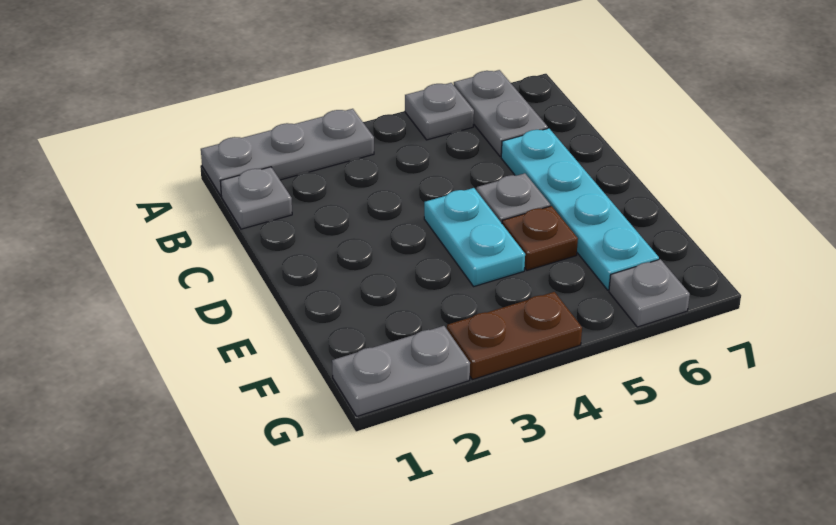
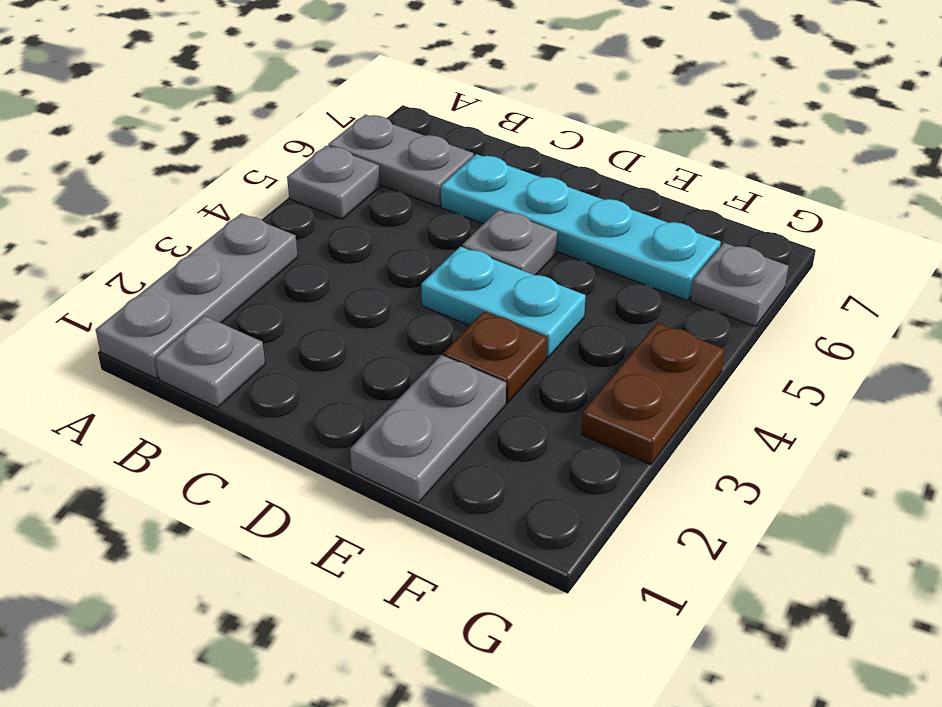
brown 1x1 plate [502,206,578,270] -> brown 1x1 plate moved to [443,312,547,403]
grey 1x2 plate [332,326,470,416] -> grey 1x2 plate moved to [350,355,506,503]

